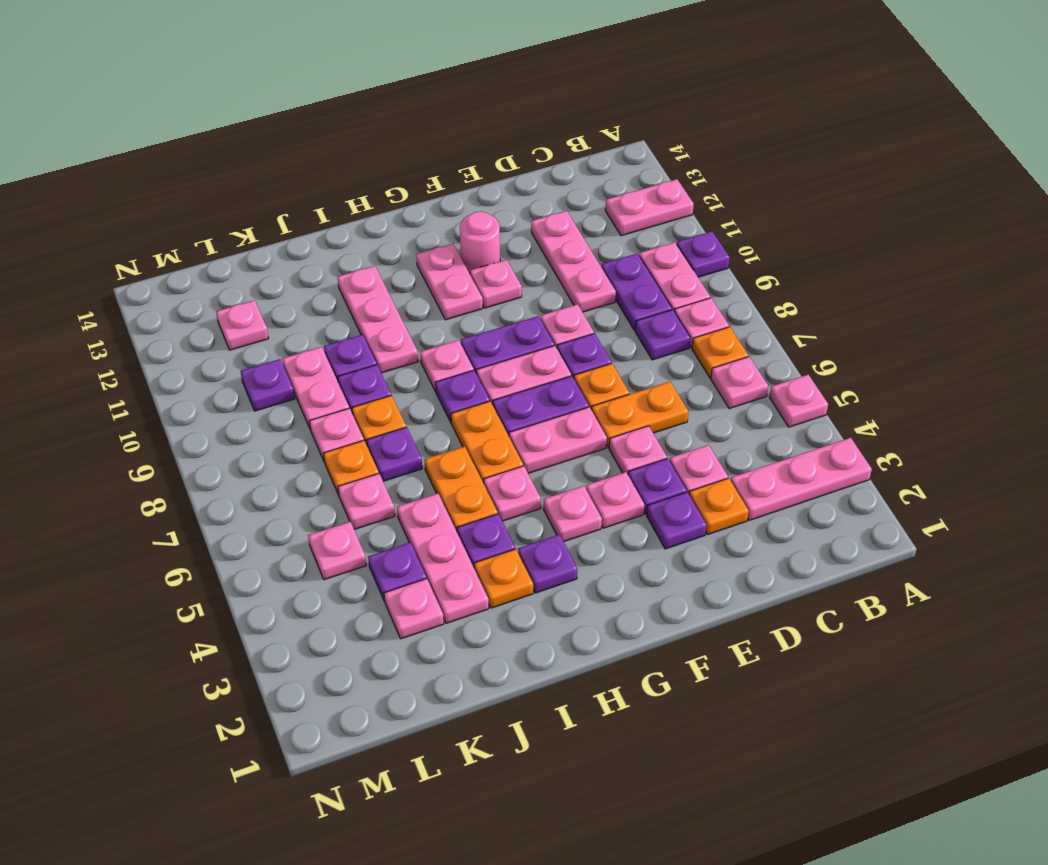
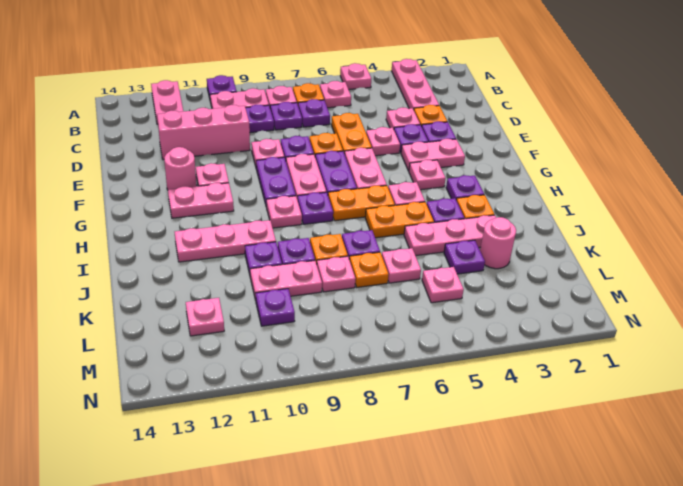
none -> purple 1x1 plate [298,99,330,127]
pink 1x3 plate [531,211,616,312] -> pink 1x3 brick [157,105,250,160]
pink 1x1 plate [586,472,644,528] -> pink 1x2 plate [401,139,465,171]
pink 1x1 plate [384,579,444,639] -> pink 1x1 round brick [480,217,516,269]

